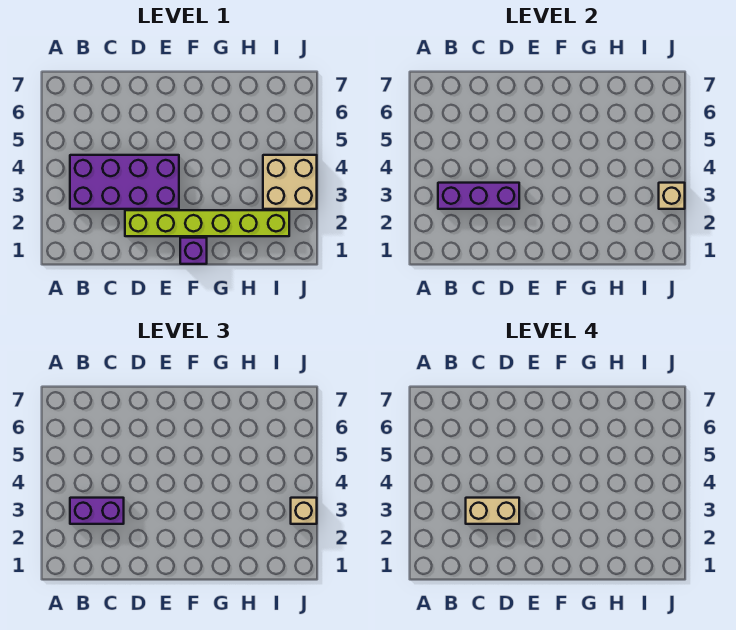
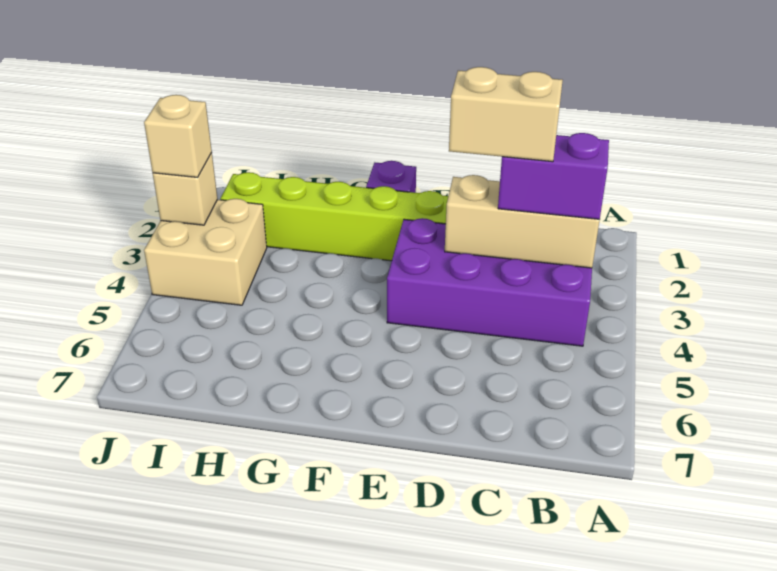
purple 1x3 brick [438,183,519,209] -> tan 1x3 brick [445,175,600,268]

